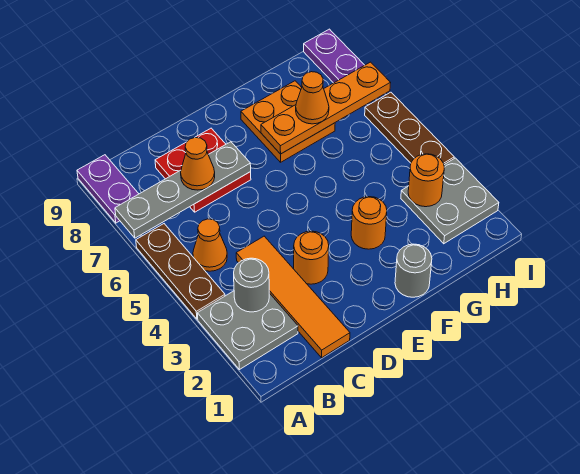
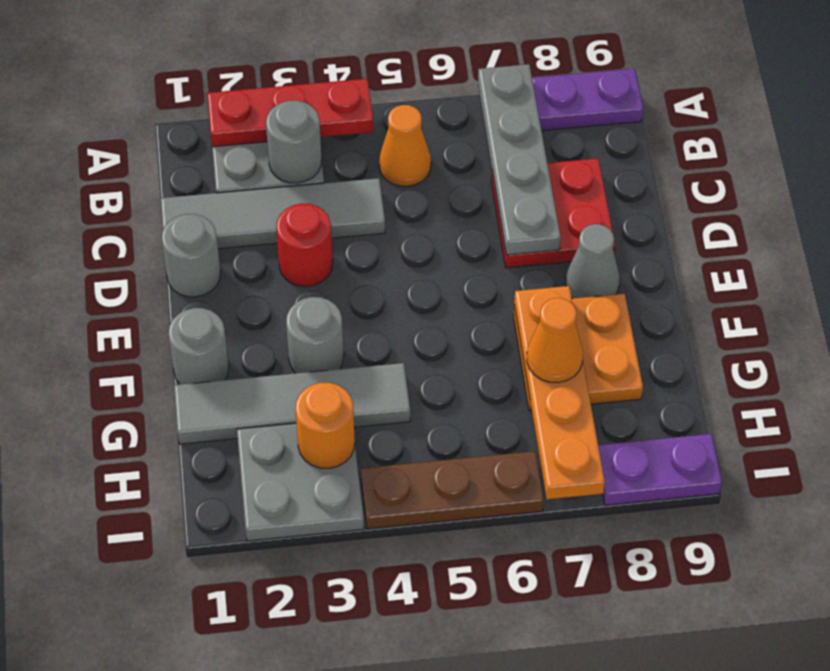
none -> red 1x3 plate [207,79,373,147]
brown 1x3 plate [136,224,225,319] -> none
orange 1x4 tile [236,236,350,358] -> grey 1x4 tile [161,178,385,249]
orange 1x1 cone [181,138,215,190] -> none
none -> grey 1x1 round brick [162,214,221,297]
orange 1x1 round brick [294,231,329,284] -> red 1x1 round brick [276,204,333,286]
none -> grey 1x1 cone [566,224,619,299]
orange 1x1 round brick [351,197,387,249] -> grey 1x1 round brick [286,297,344,373]
none -> grey 1x4 tile [174,363,410,444]

